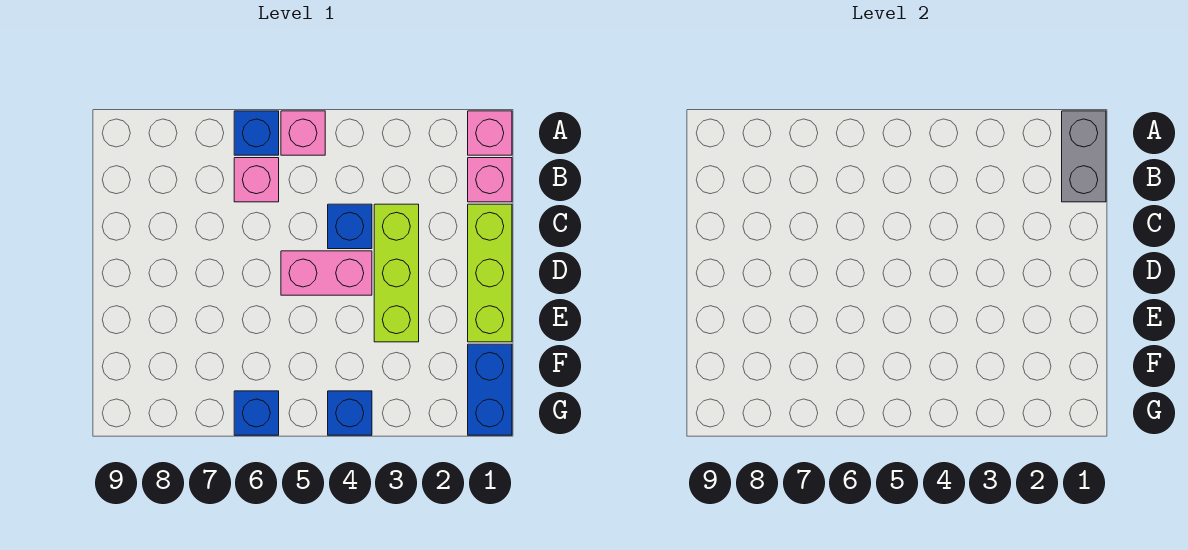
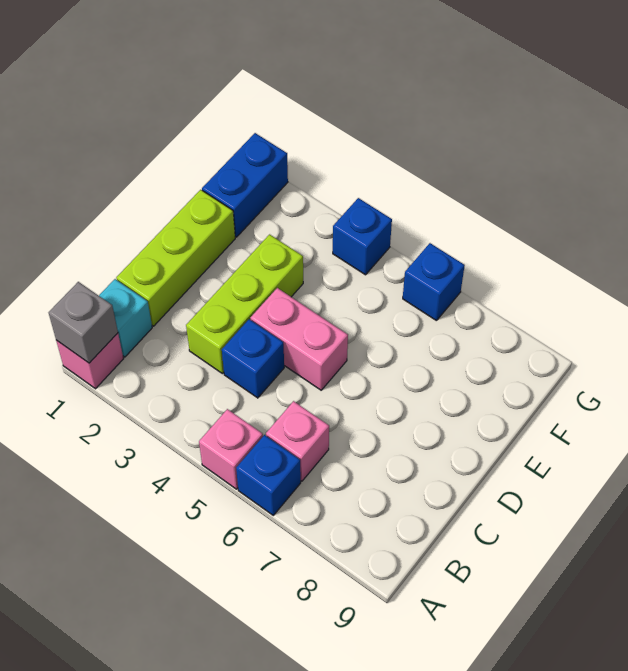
grey 1x2 brick [1062,111,1106,202] -> grey 1x1 brick [49,282,118,363]
pink 1x1 brick [468,158,512,202] -> cyan 1x1 brick [99,279,152,357]

